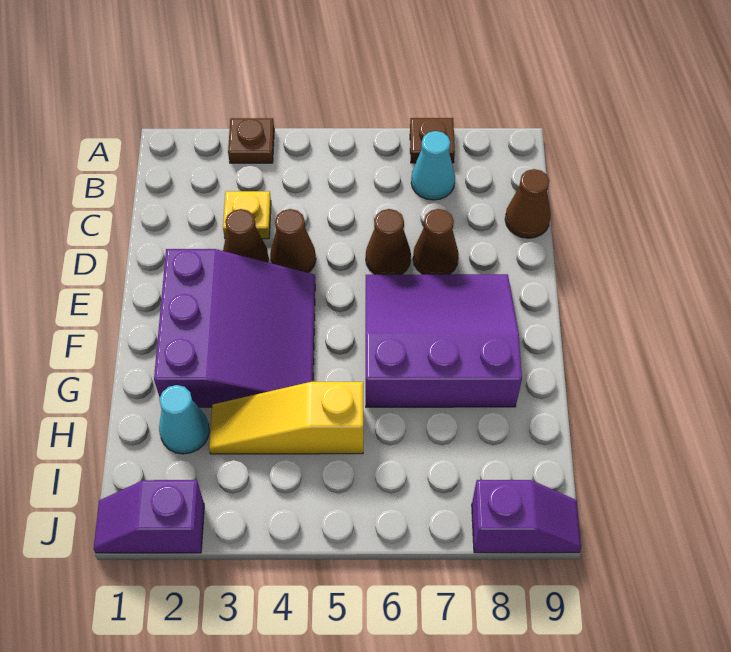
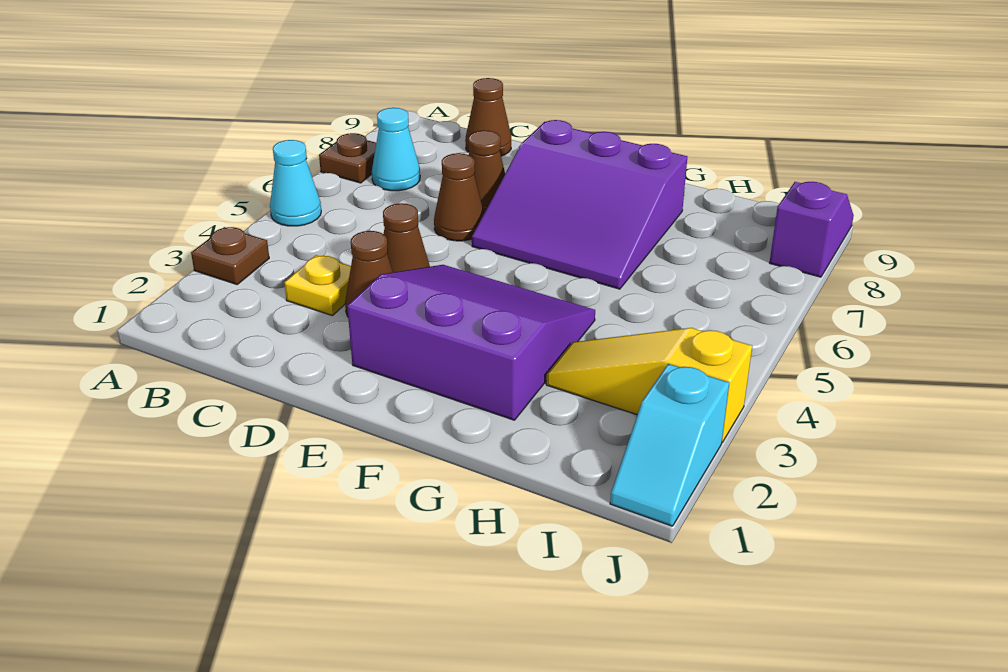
purple 3x3 slope [366,274,522,407] -> purple 3x3 slope turned to [472,120,687,289]
cyan 1x1 cone [159,385,209,454] -> cyan 1x1 cone moved to [270,140,321,226]
yellow 1x3 slope [209,382,363,454] -> yellow 1x3 slope turned to [546,328,752,442]
purple 1x2 slope [94,480,204,553] -> cyan 1x2 slope [610,364,729,526]

